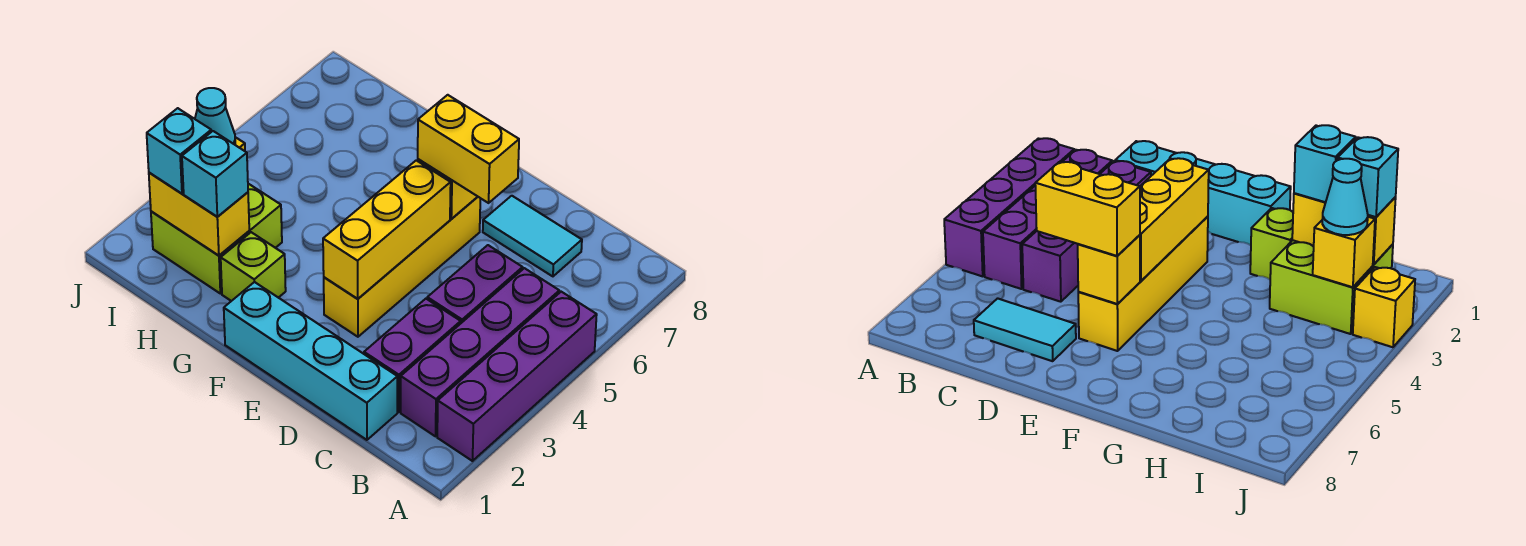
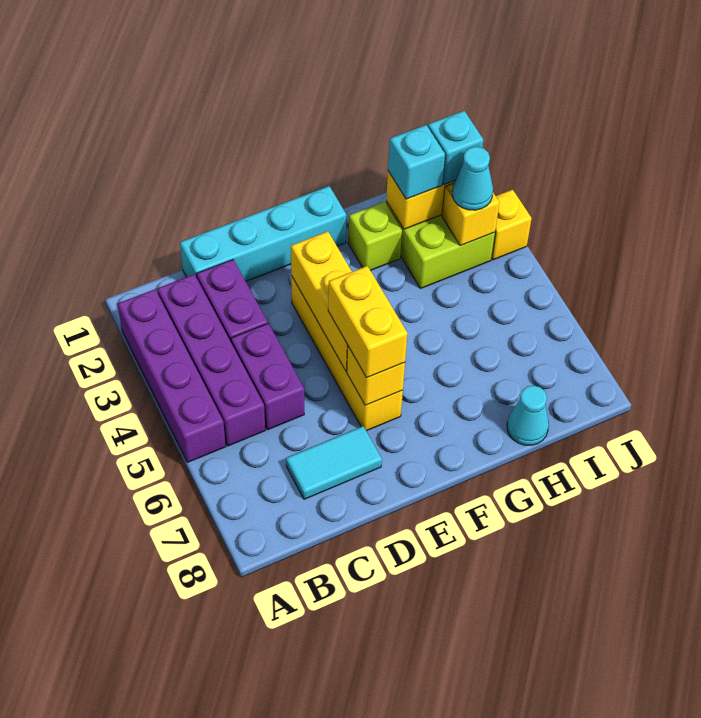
yellow 1x2 brick [418,95,519,203] -> yellow 1x2 brick turned to [328,266,408,378]
none -> cyan 1x1 cone [507,386,549,445]

